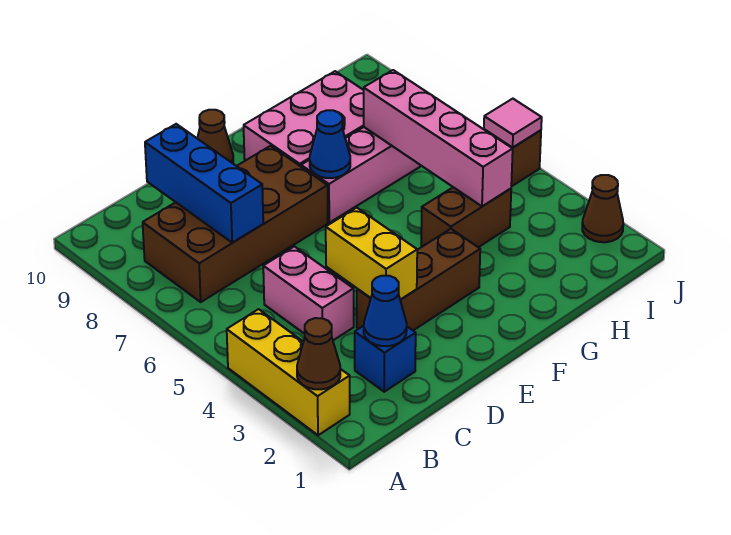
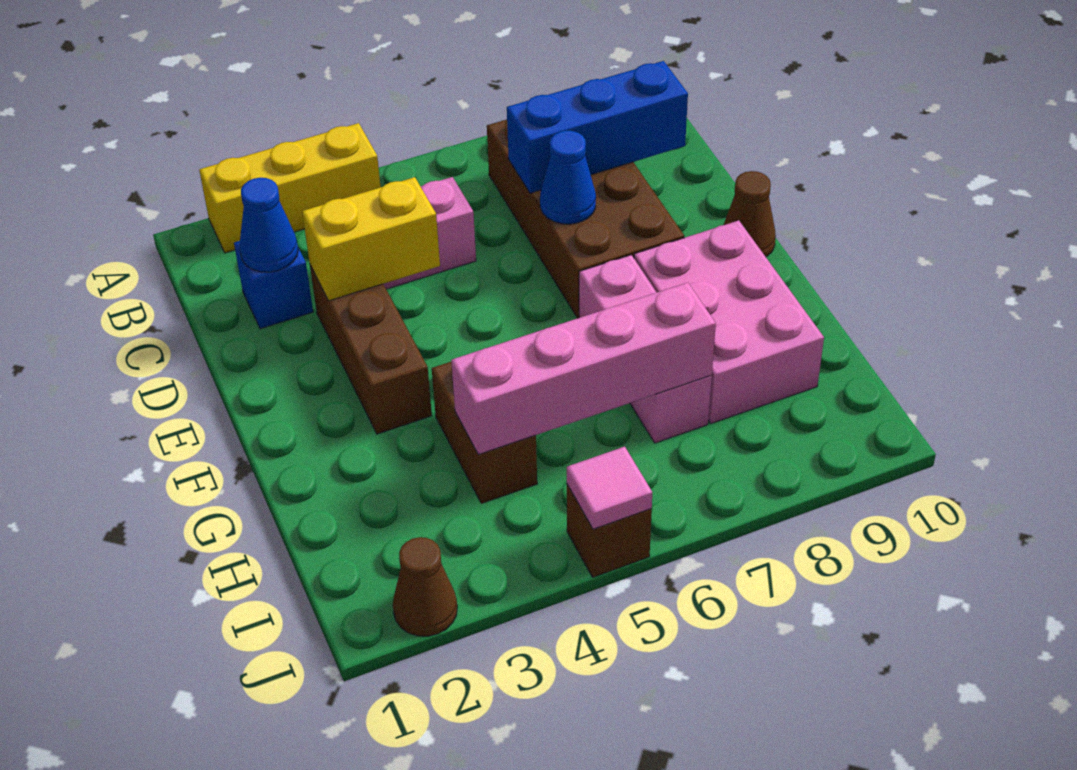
brown 1x1 cone [297,318,340,389] -> none
blue 1x1 cone [310,110,350,178] -> blue 1x1 cone moved to [540,131,596,224]

